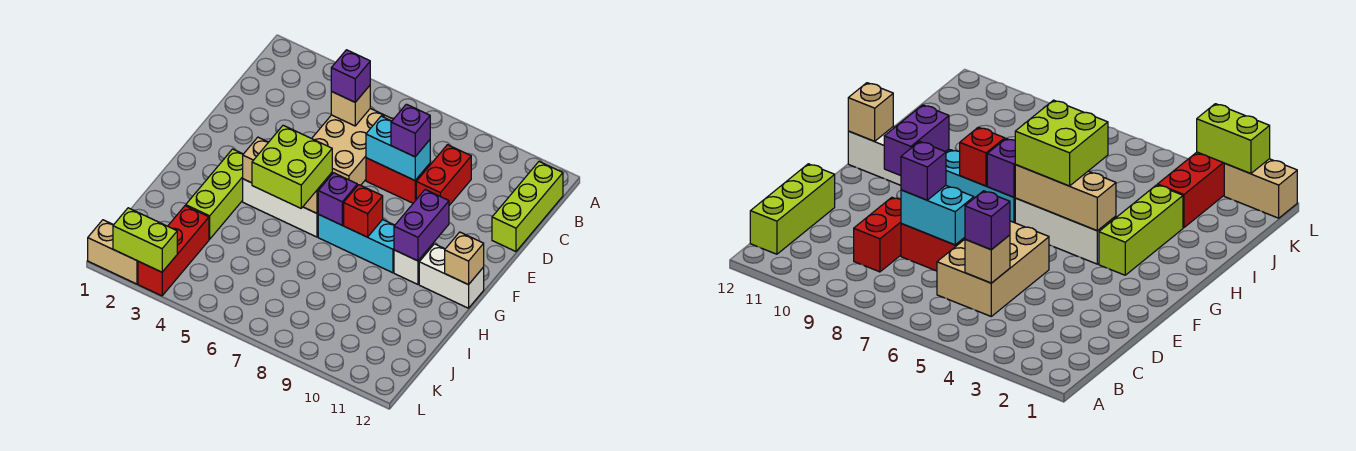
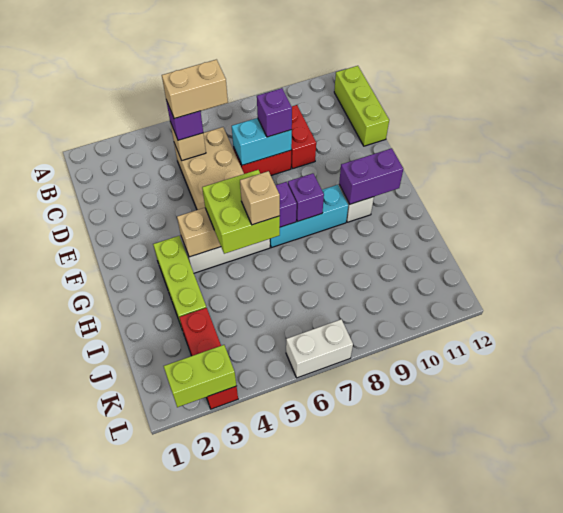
purple 1x2 brick [394,190,449,261] -> purple 1x2 brick turned to [339,148,403,204]
red 1x1 brick [344,185,383,237] -> purple 1x1 brick [288,173,324,221]
white 1x2 brick [419,244,484,308] -> white 1x2 brick moved to [286,319,353,378]
tan 1x1 brick [445,232,484,285] -> tan 1x1 brick moved to [240,171,280,225]
tan 1x2 brick [88,220,138,284] -> tan 1x2 brick moved to [162,60,228,119]

